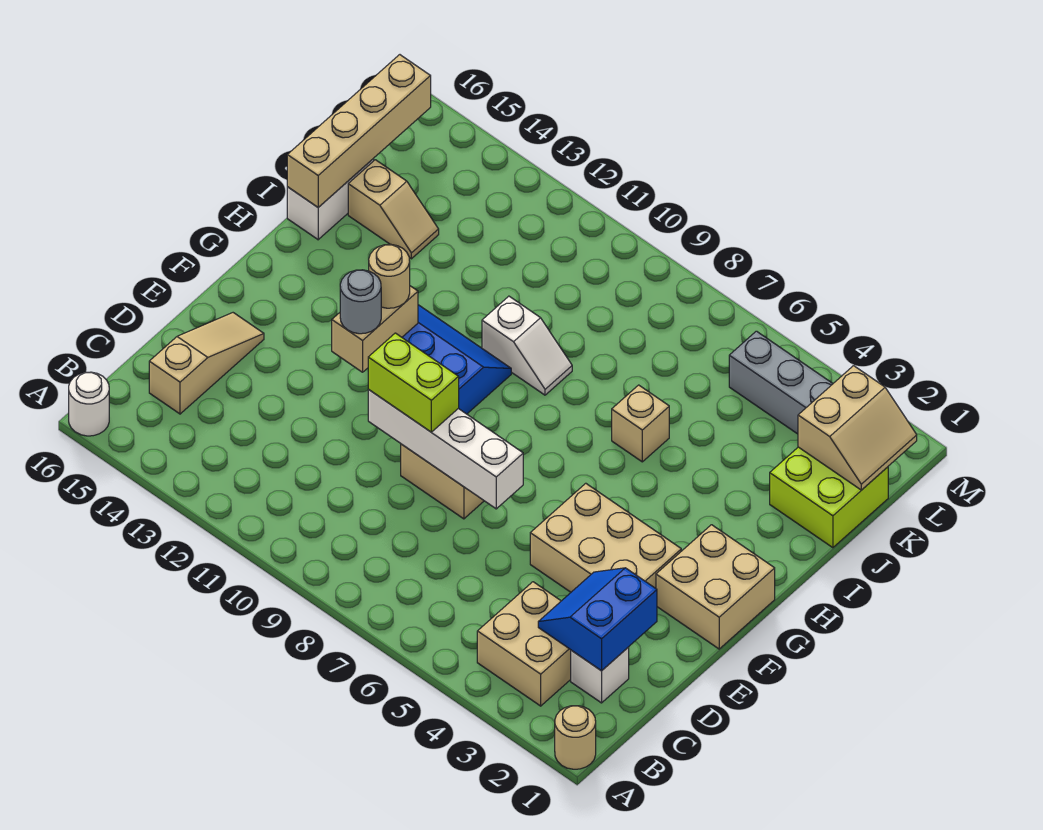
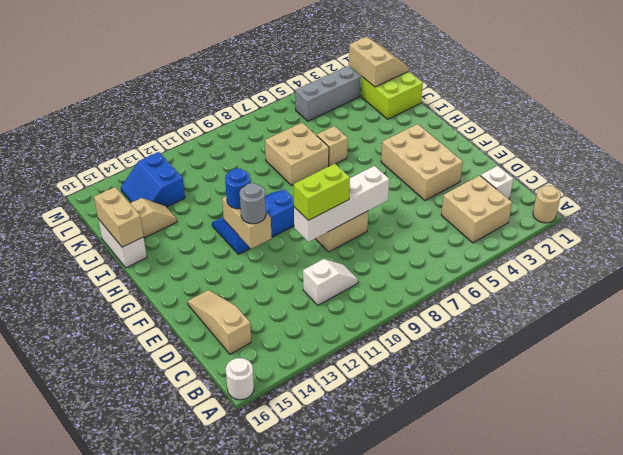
blue 2x2 slope [538,568,657,671] -> blue 2x2 slope moved to [121,152,185,207]
tan 2x3 brick [530,483,681,592] -> tan 2x3 brick turned to [381,124,463,200]
tan 2x2 brick [656,525,775,649] -> tan 2x2 brick moved to [265,123,329,185]
tan 1x1 round brick [369,244,410,308] -> blue 1x1 round brick [225,168,250,209]
white 1x2 slope [482,296,572,395] -> white 1x2 slope moved to [303,259,358,305]
tan 1x4 brick [287,55,431,207] -> tan 1x2 brick [94,187,143,247]

